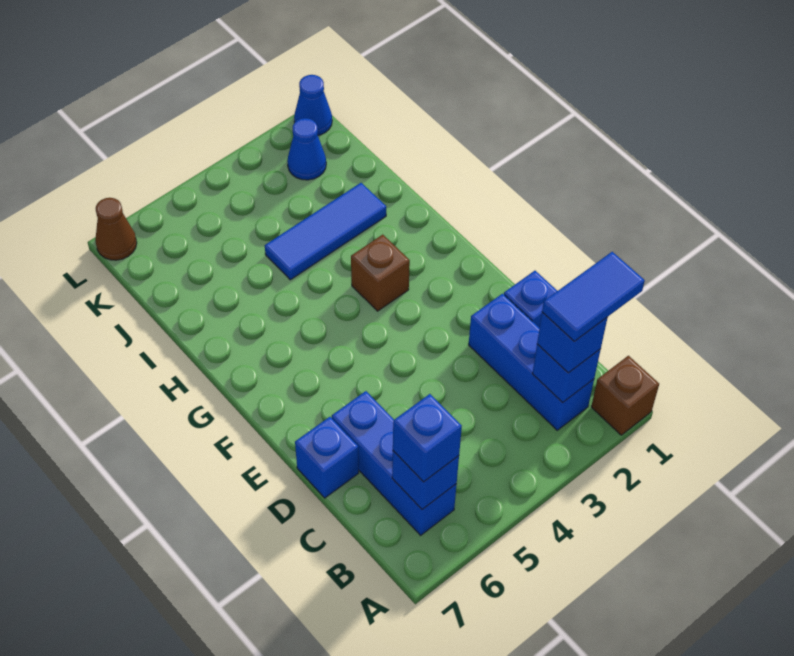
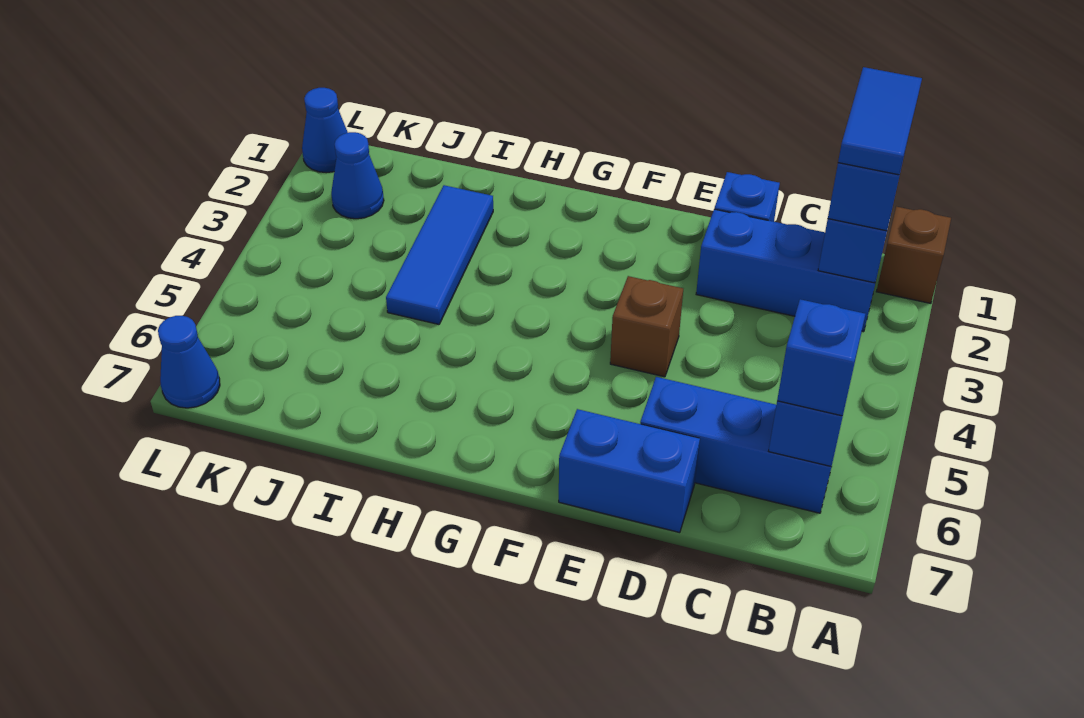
blue 1x1 brick [295,417,359,498] -> blue 1x2 brick [559,409,700,533]
brown 1x1 brick [351,235,410,311] -> brown 1x1 brick moved to [610,276,683,377]
brown 1x1 cone [95,198,137,260] -> blue 1x1 cone [158,316,220,408]

